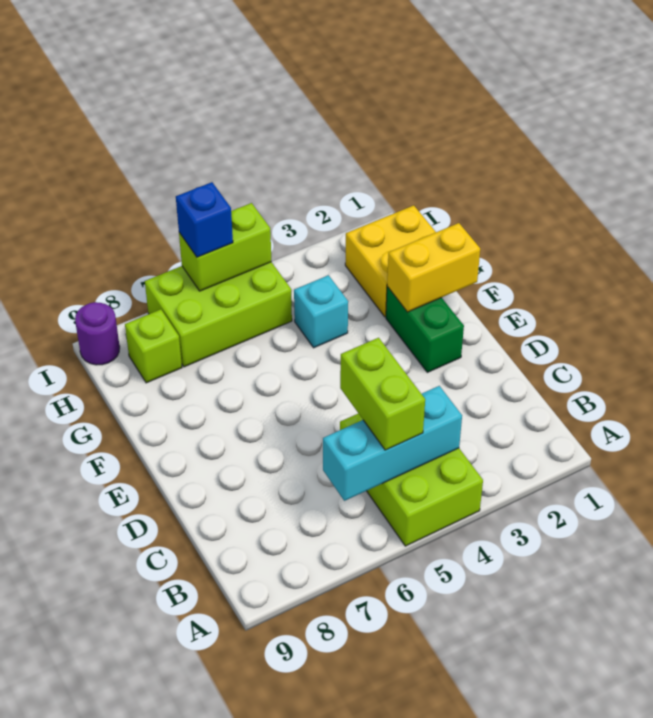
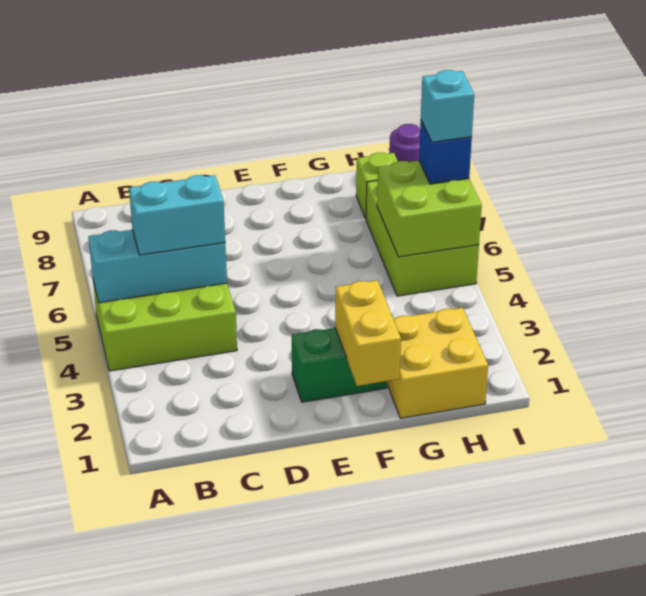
cyan 1x3 brick [323,386,462,501] -> cyan 1x3 brick turned to [89,230,227,303]
lime 1x2 brick [340,338,425,450] -> cyan 1x2 brick [129,175,225,255]
cyan 1x1 brick [294,275,348,348] -> cyan 1x1 brick moved to [421,70,474,142]
lime 1x2 brick [179,203,272,291] -> lime 2x2 brick [377,161,482,257]

